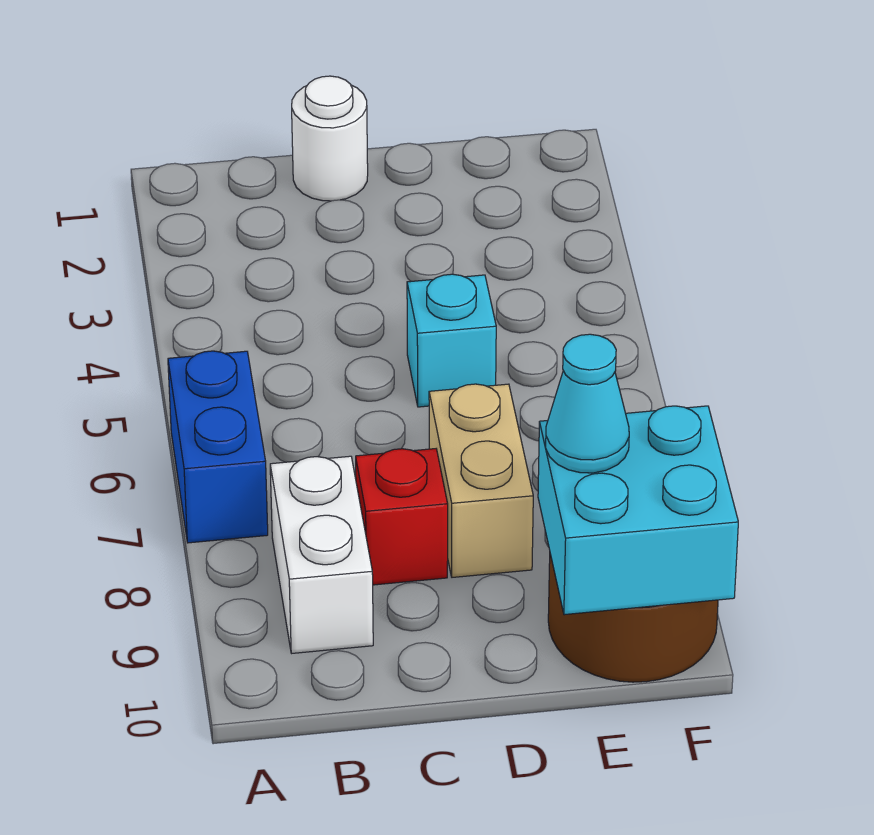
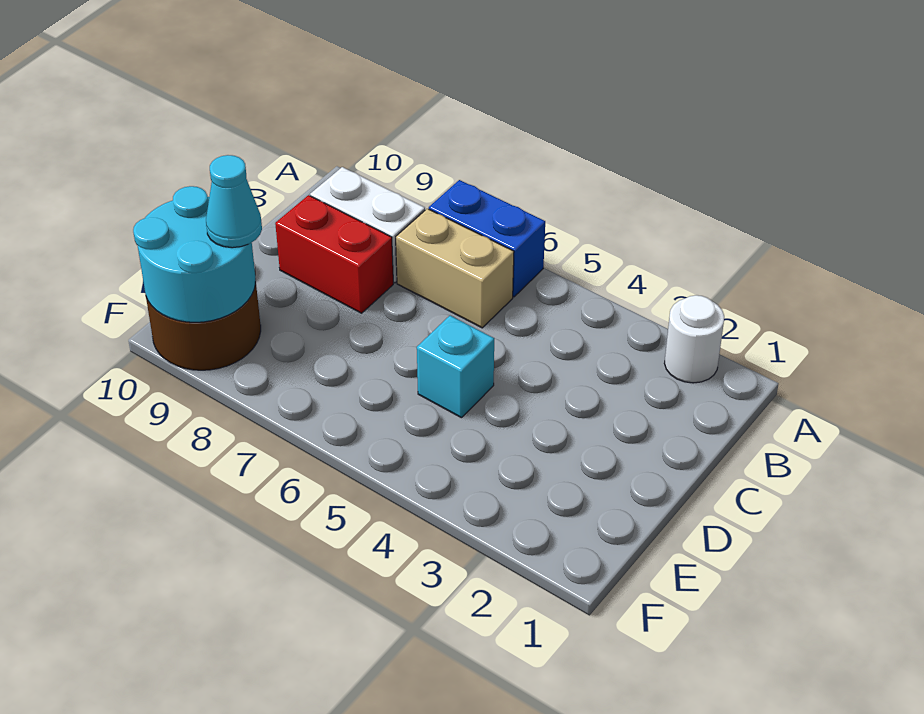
white 1x1 round brick [292,76,368,201] -> white 1x1 round brick moved to [664,295,724,383]
red 1x1 brick [356,449,448,585] -> red 1x2 brick [275,195,393,313]
tan 1x2 brick [429,384,533,577] -> tan 1x2 brick moved to [396,209,514,328]
cyan 2x2 brick [538,406,738,615] -> cyan 2x2 round brick [133,186,255,322]

